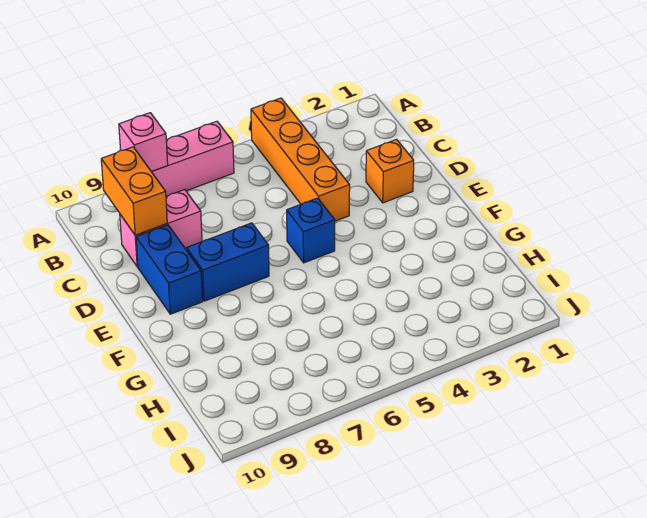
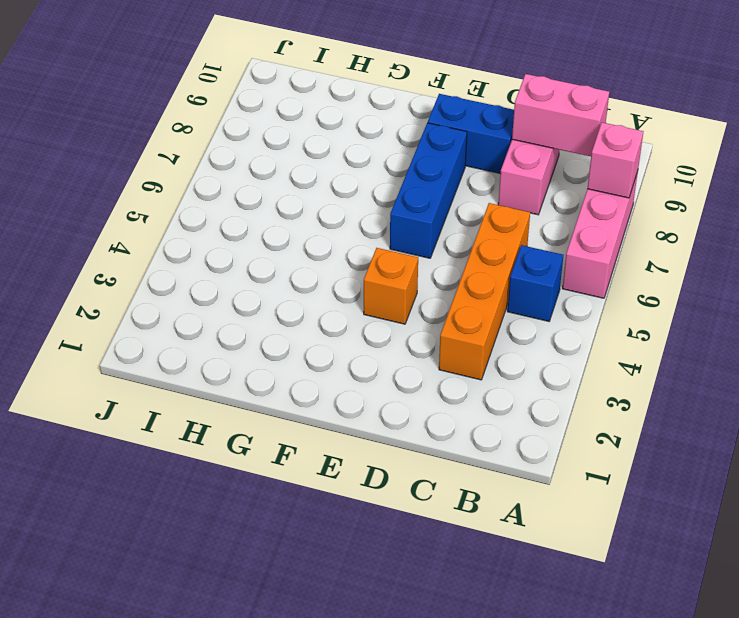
orange 1x4 brick [251,98,350,221] -> orange 1x4 brick turned to [439,203,530,380]
orange 1x2 brick [101,147,167,235] -> pink 1x2 brick [512,74,609,156]
orange 1x1 brick [366,139,414,203] -> orange 1x1 brick moved to [364,248,418,324]
blue 1x1 brick [287,198,335,263] -> blue 1x1 brick moved to [507,245,563,321]
blue 1x2 brick [187,223,269,301] -> blue 1x3 brick [390,123,467,258]

